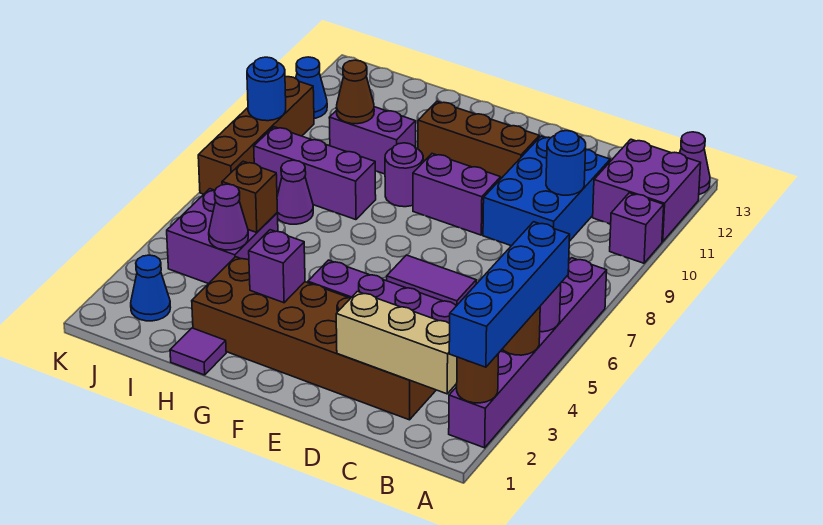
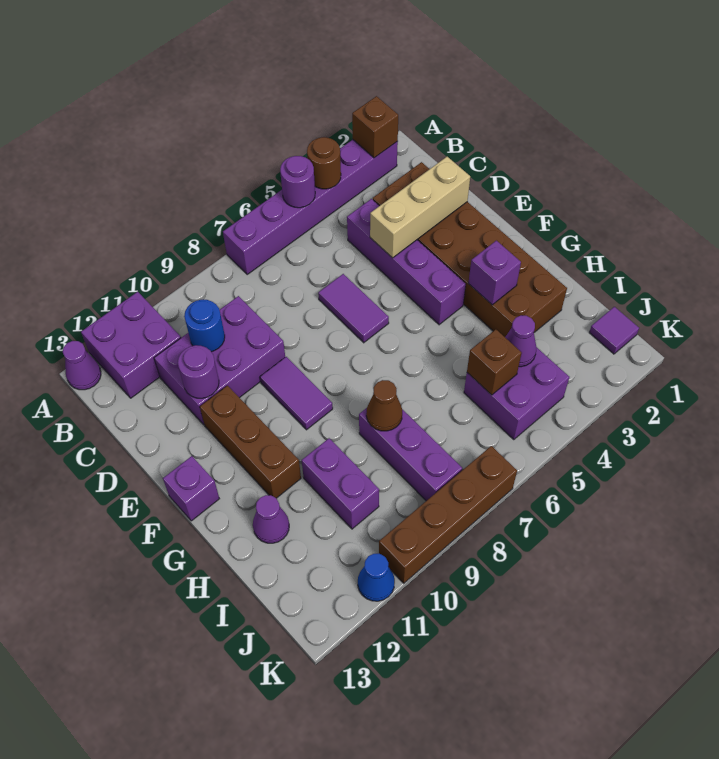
brown 1x1 round brick [457,353,499,403] -> brown 1x1 brick [352,96,398,158]
blue 1x4 brick [449,222,570,367] -> none
purple 1x1 brick [610,193,664,263] -> purple 1x1 brick moved to [163,456,219,521]
tan 1x3 brick [336,291,457,394] -> tan 1x3 brick turned to [370,157,470,258]
blue 2x3 brick [483,136,610,246] -> purple 2x3 brick [154,296,285,425]
purple 1x2 brick [413,154,501,235] -> purple 1x2 tile [260,357,333,430]
purple 1x1 round brick [385,143,423,207] -> purple 1x1 round brick moved to [178,345,219,398]
purple 1x1 tile [170,328,226,375] -> purple 1x1 tile moved to [589,307,639,354]
purple 1x1 cone [277,160,313,224] -> purple 1x1 cone moved to [253,495,289,543]
brown 1x1 cone [336,60,374,124] -> brown 1x1 cone moved to [366,380,402,431]
blue 1x1 cone [131,255,170,321] -> none
blue 1x1 round brick [247,57,286,121] -> none

